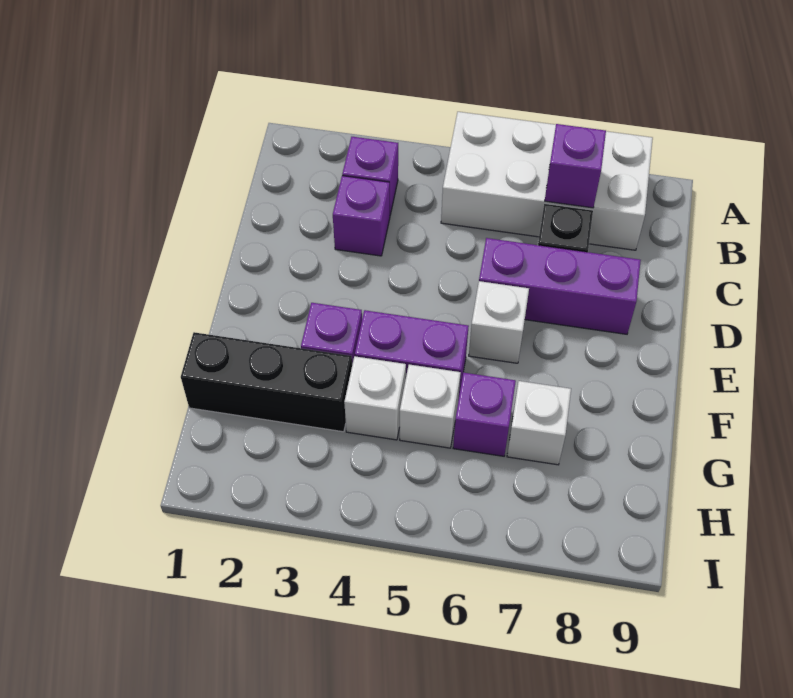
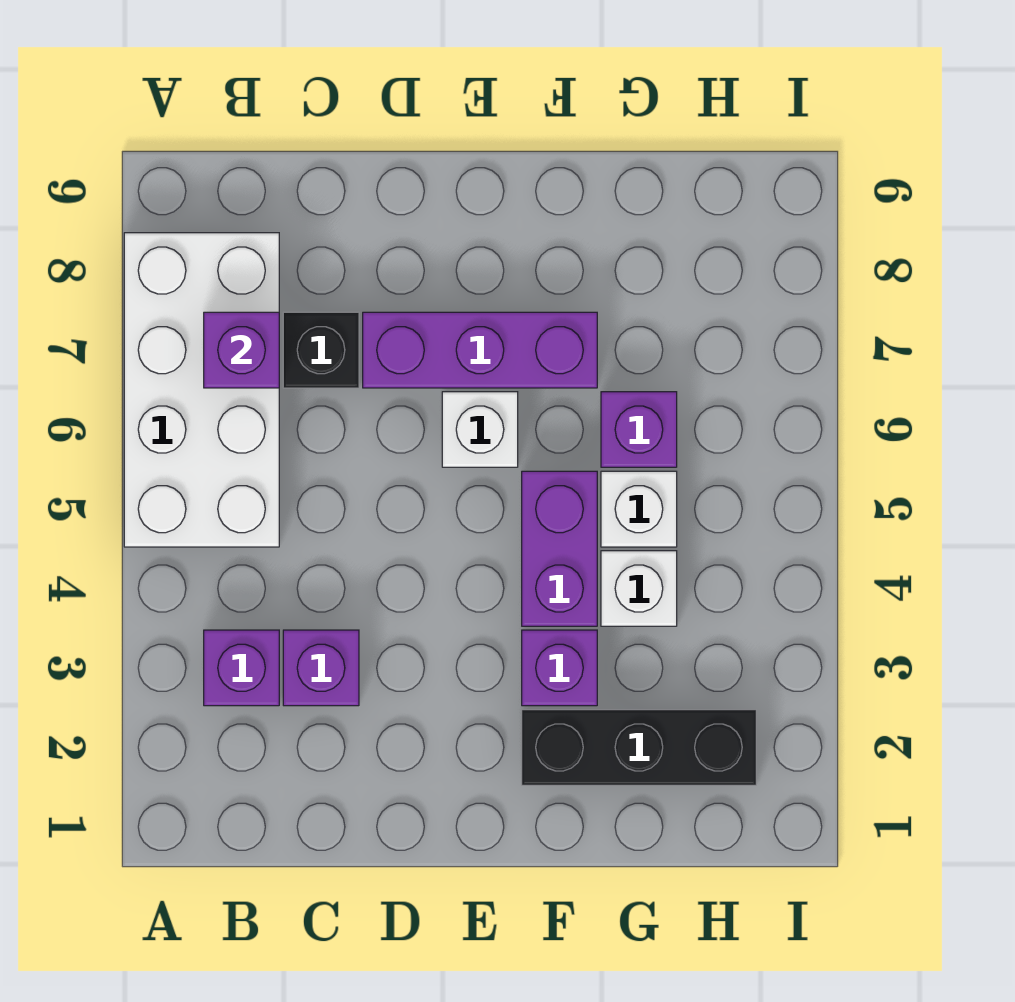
purple 1x3 brick [479,238,641,334] -> purple 1x3 brick turned to [363,312,597,388]
black 1x3 brick [181,332,352,432] -> black 1x3 brick turned to [522,710,756,785]
white 1x1 brick [507,381,571,465] -> none

